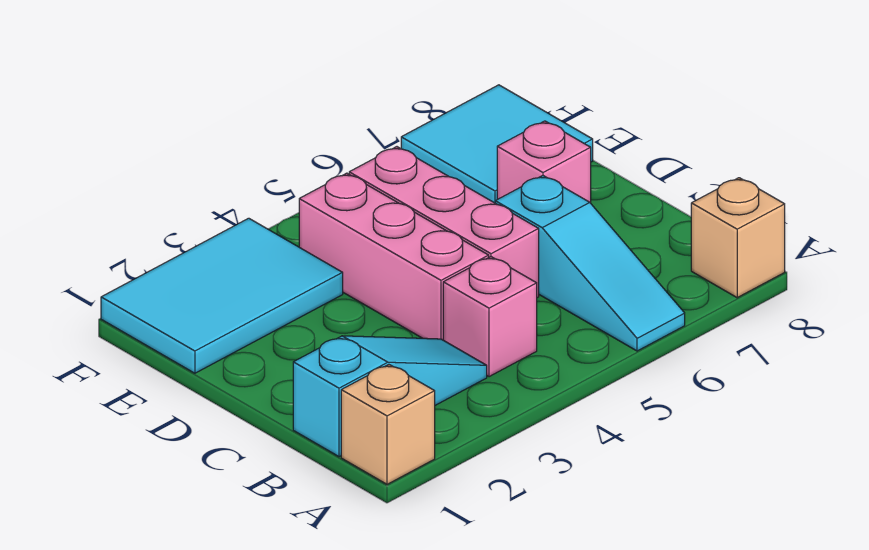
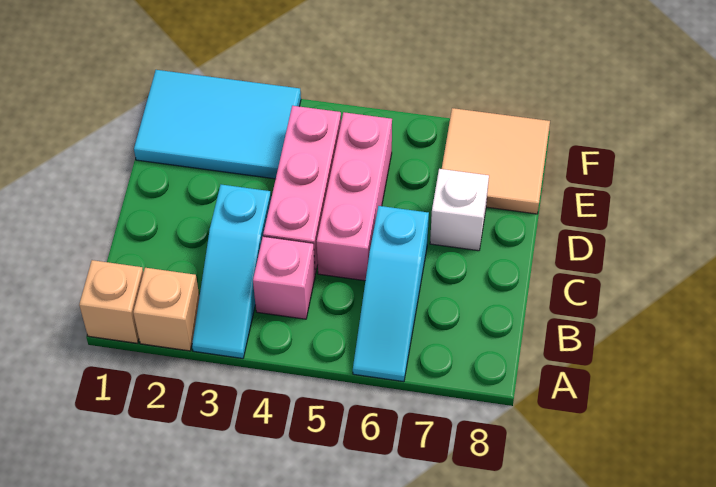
tan 1x1 brick [691,178,785,298] -> tan 1x1 brick moved to [133,268,199,351]
cyan 1x3 slope [293,336,487,457] -> cyan 1x3 slope turned to [192,185,271,358]
pink 1x1 brick [497,121,591,203] -> white 1x1 brick [430,169,489,251]
cyan 2x2 tile [401,85,593,203] -> tan 2x2 tile [442,108,550,214]

